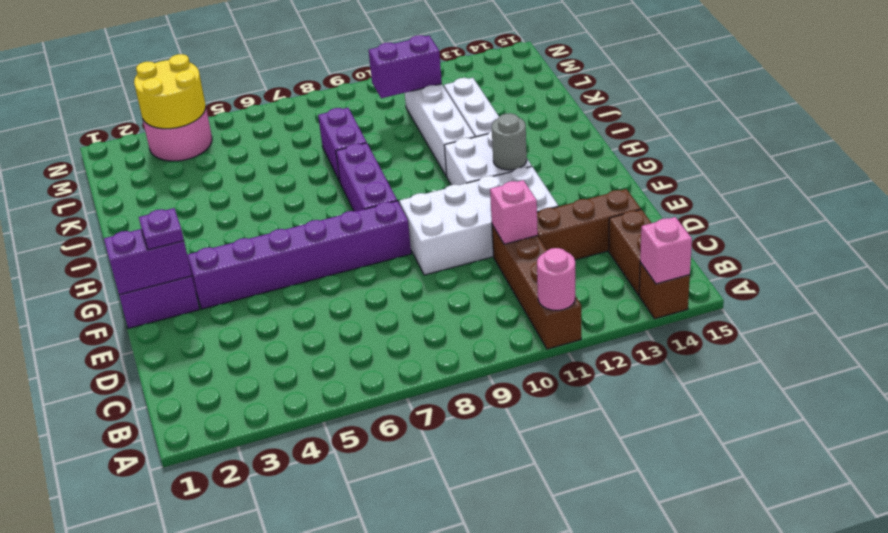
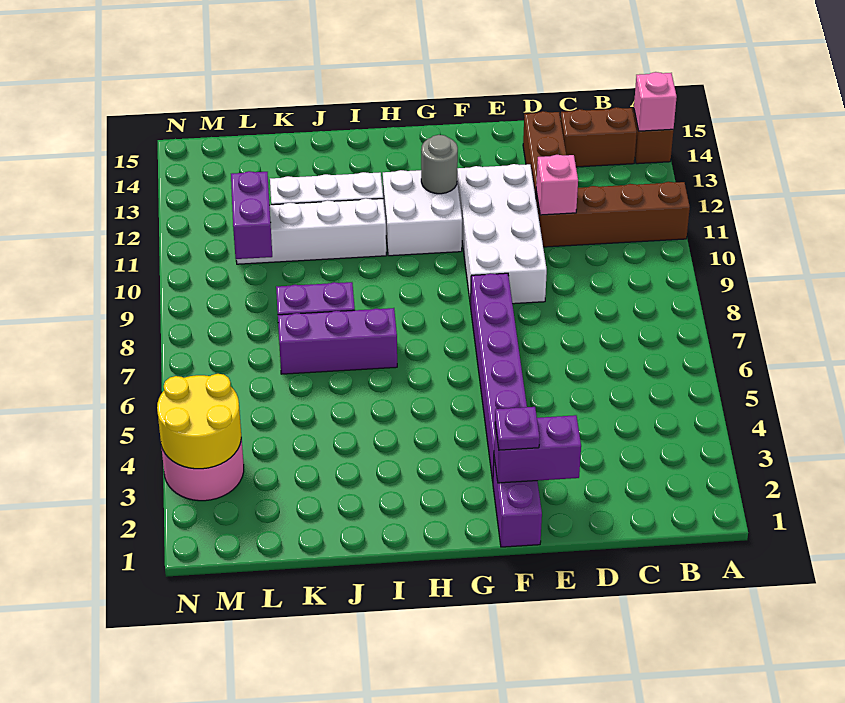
pink 1x1 round brick [537,248,575,310] -> none
purple 1x2 brick [104,229,192,295] -> purple 1x2 brick turned to [494,415,581,483]
purple 1x3 brick [336,143,397,211] -> purple 1x3 brick moved to [278,308,397,374]

